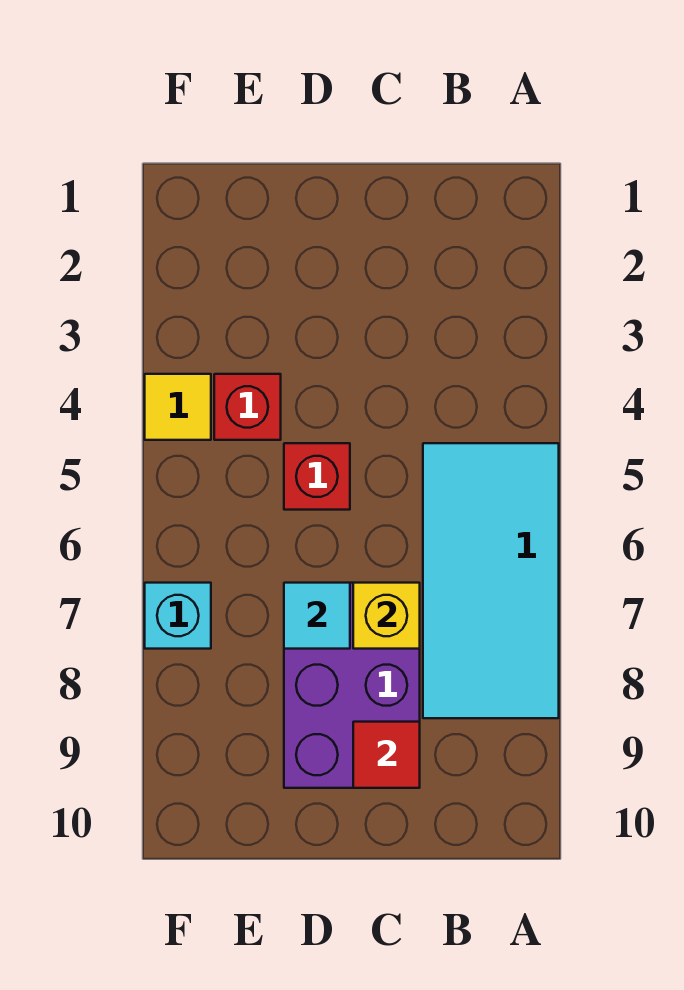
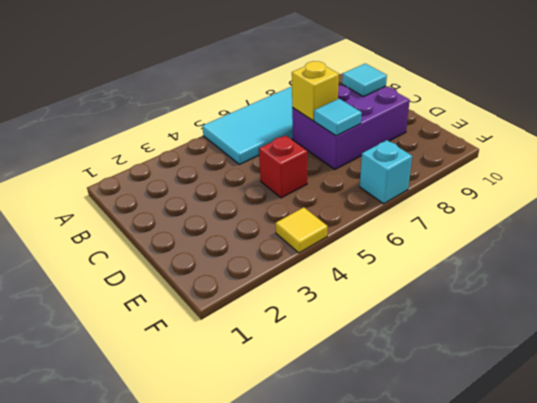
red 1x1 tile [353,722,420,788] -> cyan 1x1 tile [342,64,387,97]
red 1x1 brick [214,374,281,440] -> none

